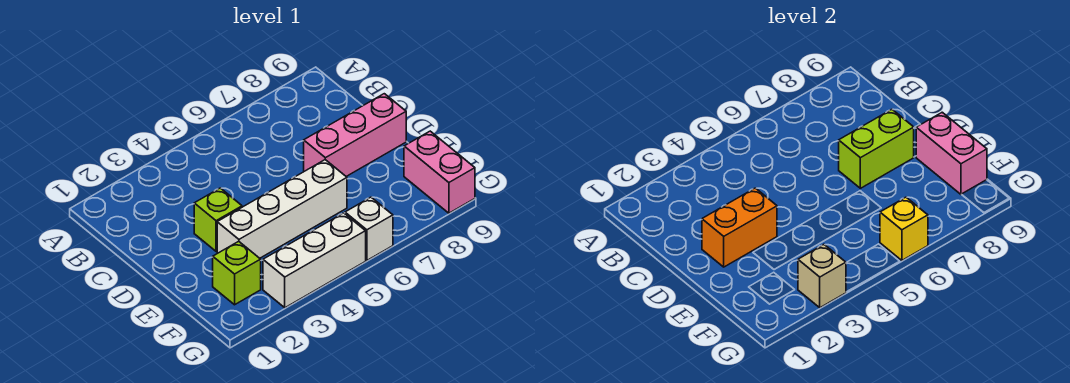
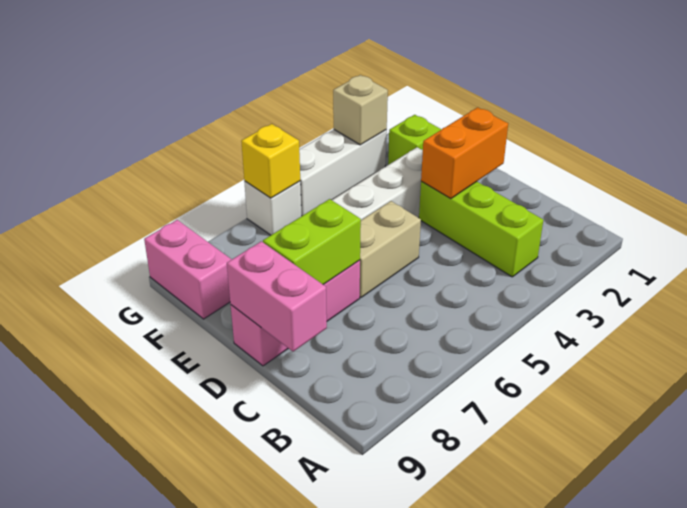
lime 1x1 brick [194,188,242,251] -> lime 1x3 brick [419,181,543,277]
none -> tan 1x2 brick [360,201,421,297]
pink 1x2 brick [916,112,987,194] -> pink 1x2 brick moved to [227,241,327,352]

